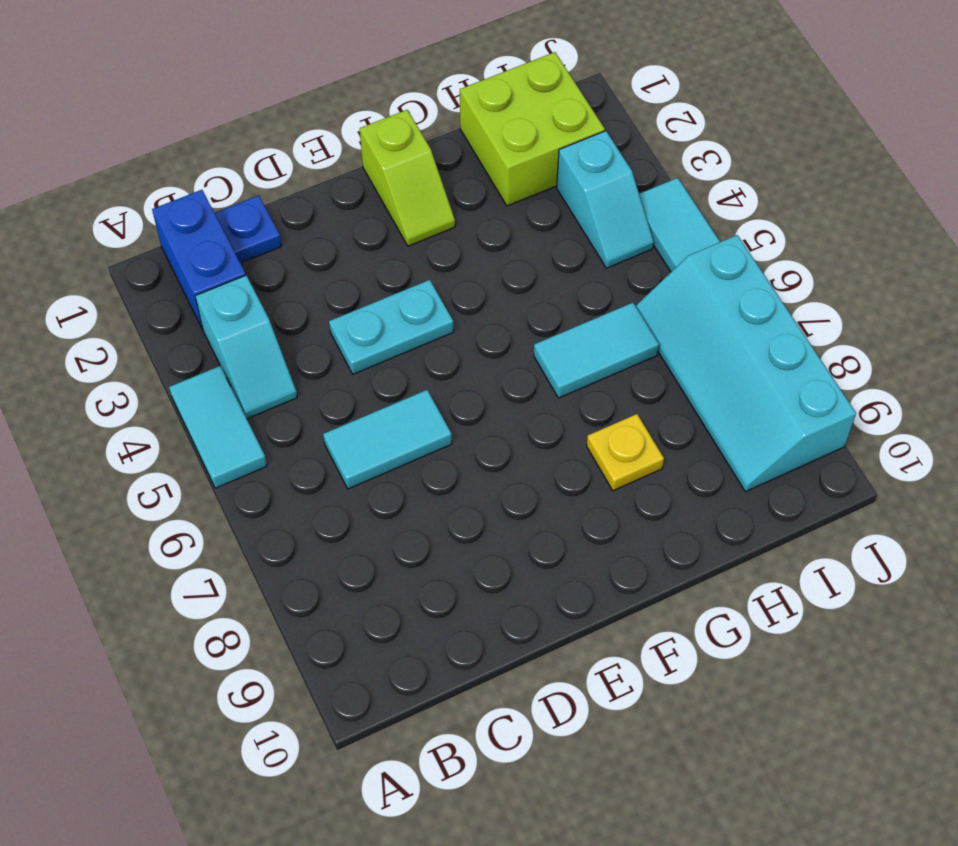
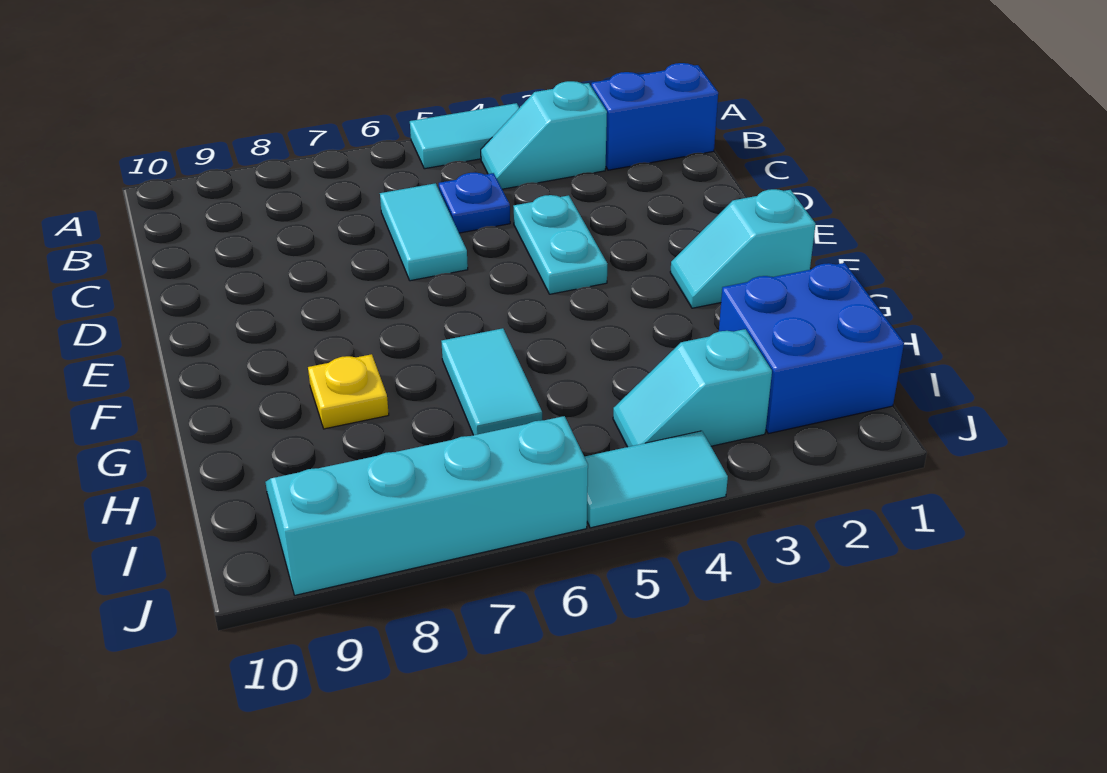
blue 1x1 plate [215,196,282,263] -> blue 1x1 plate moved to [439,173,510,233]
lime 1x2 slope [360,110,455,246] -> cyan 1x2 slope [670,189,816,308]
lime 2x2 brick [460,52,605,206] -> blue 2x2 brick [719,263,904,434]

